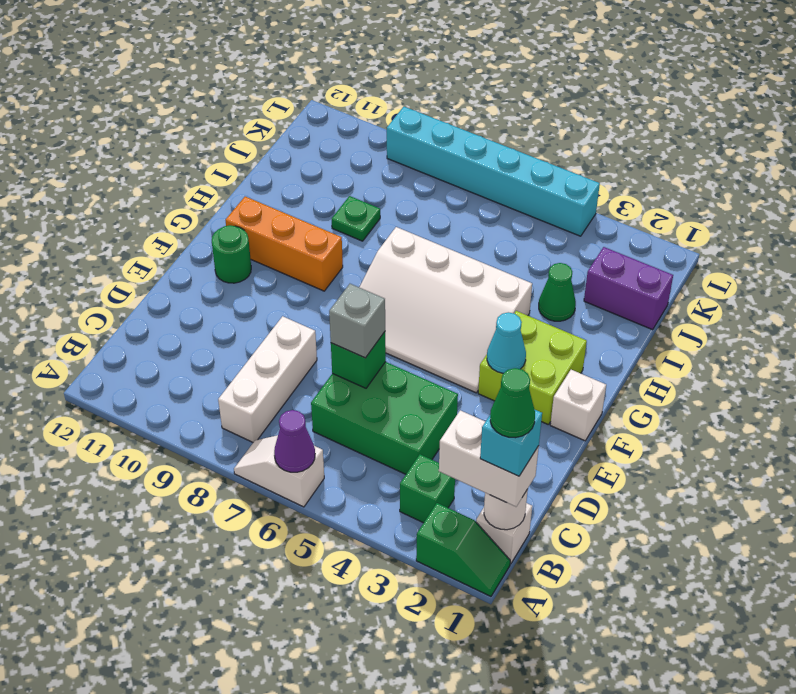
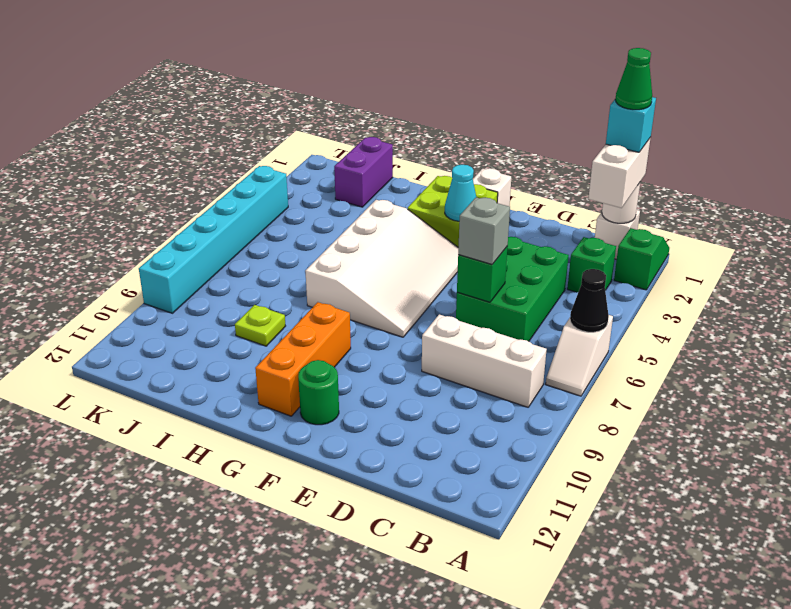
purple 1x1 cone [274,410,315,472] -> black 1x1 cone [570,269,609,332]
green 1x1 cone [539,263,576,321] -> none
green 1x1 plate [332,196,380,241] -> lime 1x1 plate [235,305,285,346]

